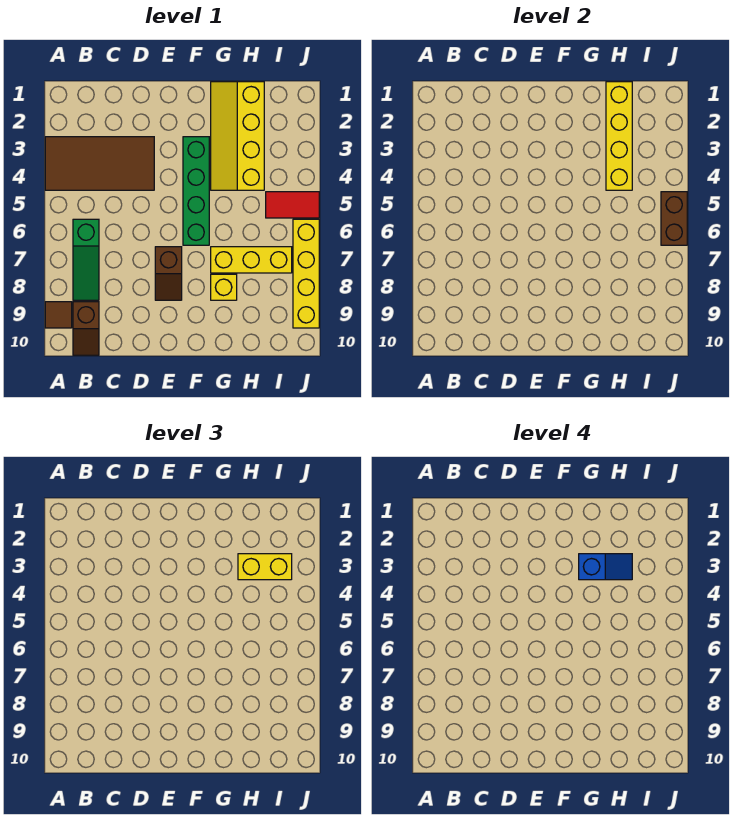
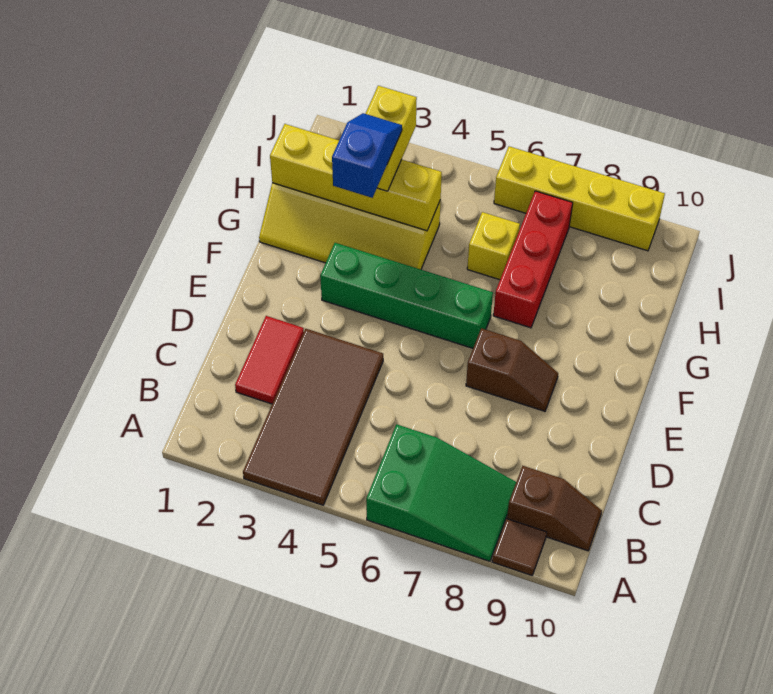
green 1x3 slope [73,219,99,300] -> green 2x3 slope [366,424,516,561]
yellow 1x3 brick [211,247,292,273] -> red 1x3 brick [493,191,573,328]
yellow 1x1 brick [211,274,237,300] -> yellow 1x1 brick moved to [467,212,520,280]
red 1x2 tile [266,192,319,218] -> red 1x2 tile moved to [235,316,304,404]
brown 1x2 brick [661,192,687,245] -> none

